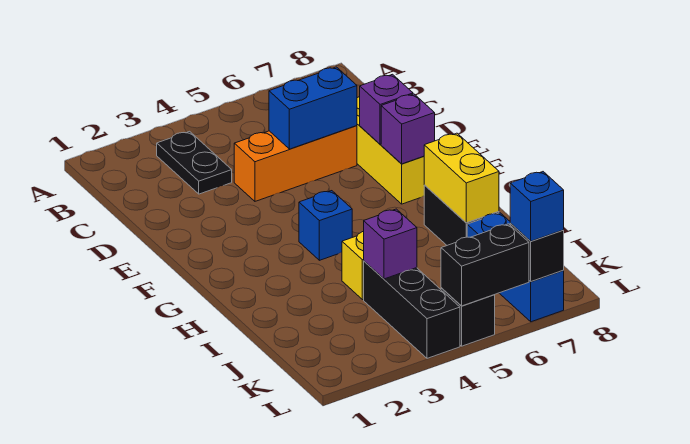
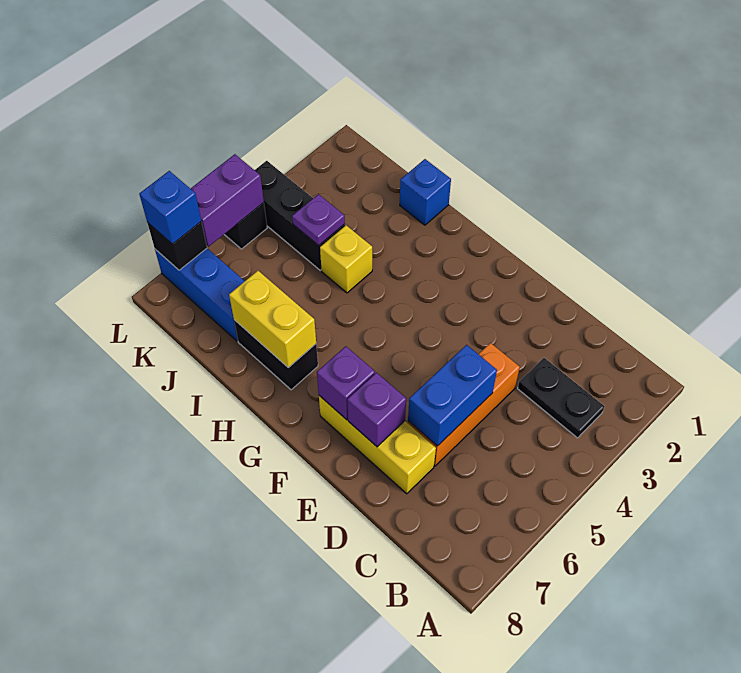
blue 1x1 brick [299,191,352,260] -> blue 1x1 brick moved to [400,159,451,225]
purple 1x1 brick [364,209,417,279] -> purple 1x1 plate [292,194,345,246]
black 1x2 brick [441,224,529,306] -> purple 1x2 brick [191,154,264,247]

